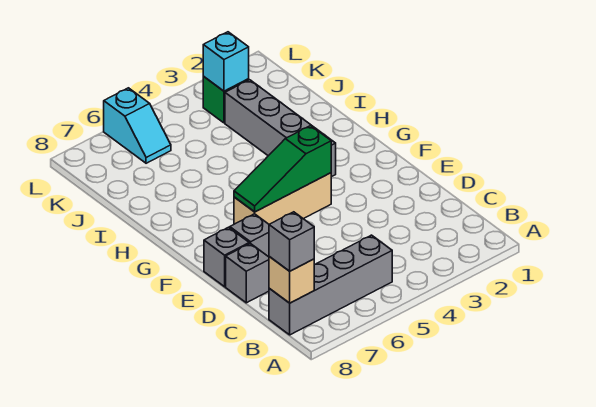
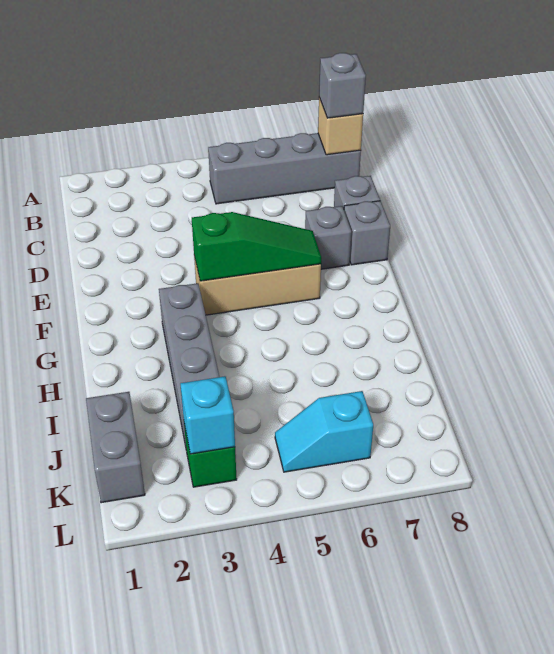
none -> grey 1x2 brick [86,392,145,503]
cyan 1x2 slope [104,88,171,163] -> cyan 1x2 slope turned to [275,391,373,472]

